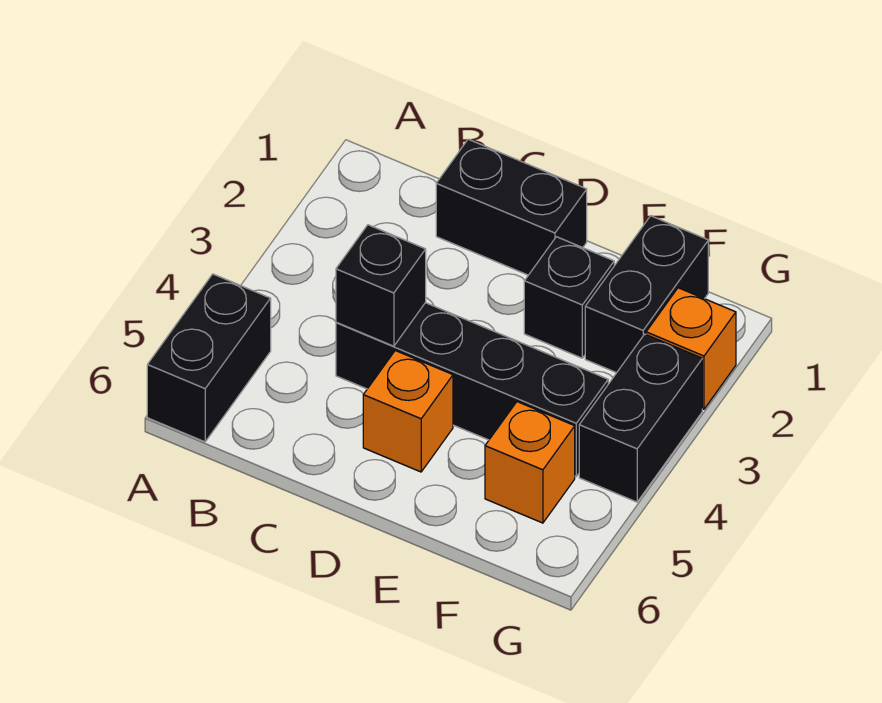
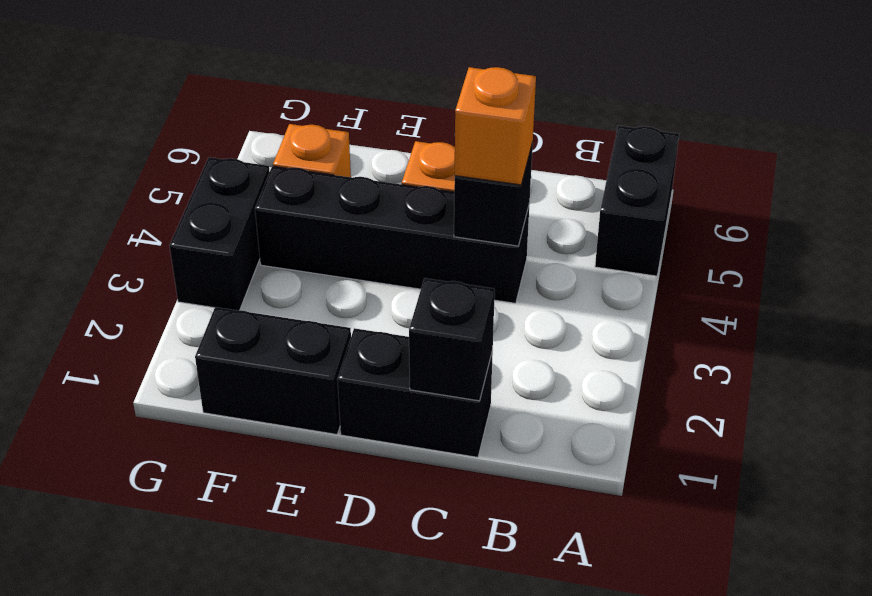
black 1x1 brick [524,237,614,358] -> black 1x1 brick moved to [409,278,495,401]
black 1x2 brick [585,216,708,373] -> black 1x2 brick turned to [195,307,351,434]
orange 1x1 brick [646,288,736,409] -> orange 1x1 brick moved to [455,67,536,185]

